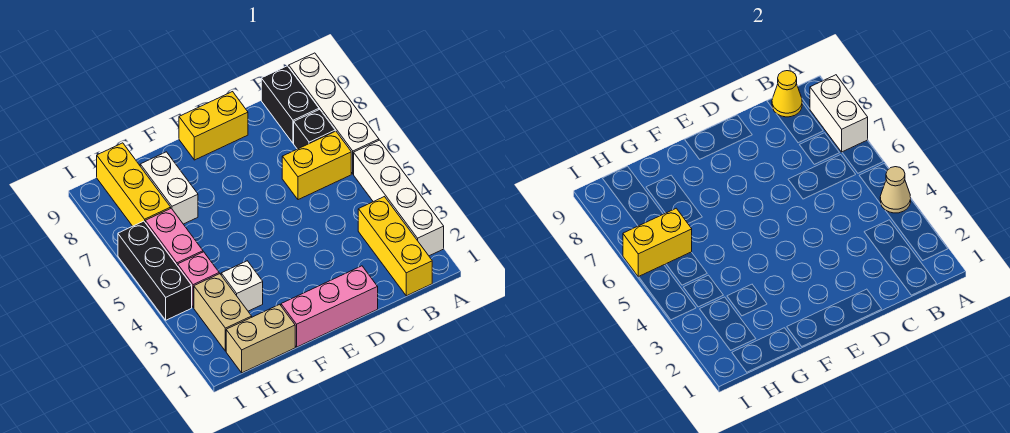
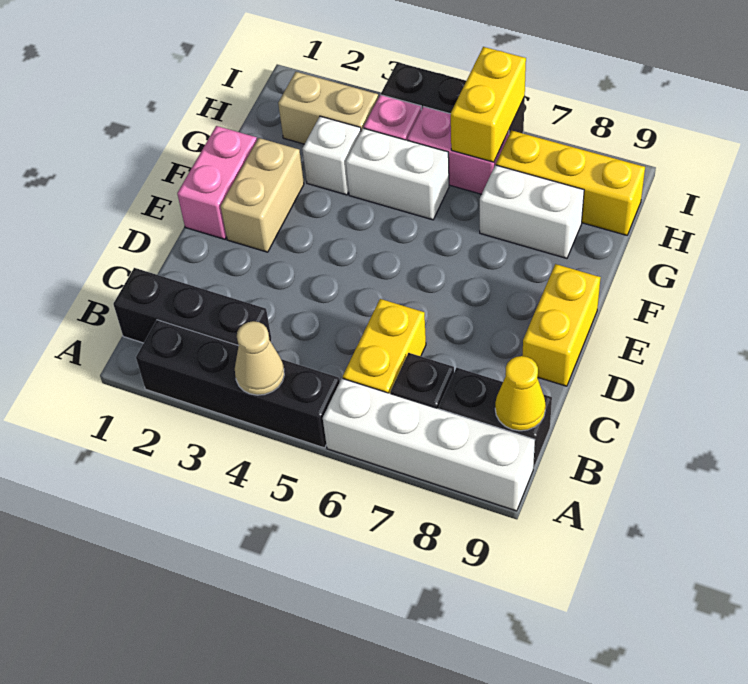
white 1x4 brick [354,140,444,256] -> black 1x4 brick [136,320,340,448]
white 1x2 brick [810,75,868,152] -> white 1x2 brick moved to [346,128,449,220]
yellow 1x3 brick [358,197,432,296] -> black 1x3 brick [113,268,272,346]
pink 1x3 brick [281,266,378,347] -> pink 1x2 brick [177,126,257,239]
tan 1x2 brick [226,304,295,373] -> tan 1x2 brick moved to [221,138,304,252]

